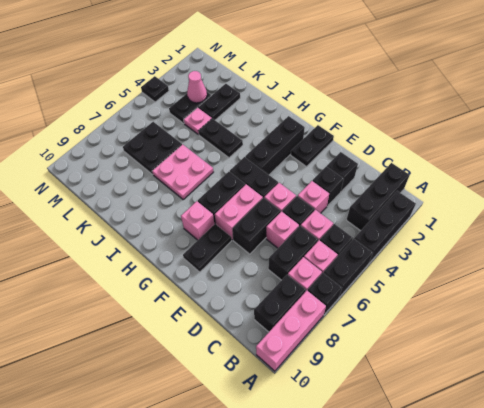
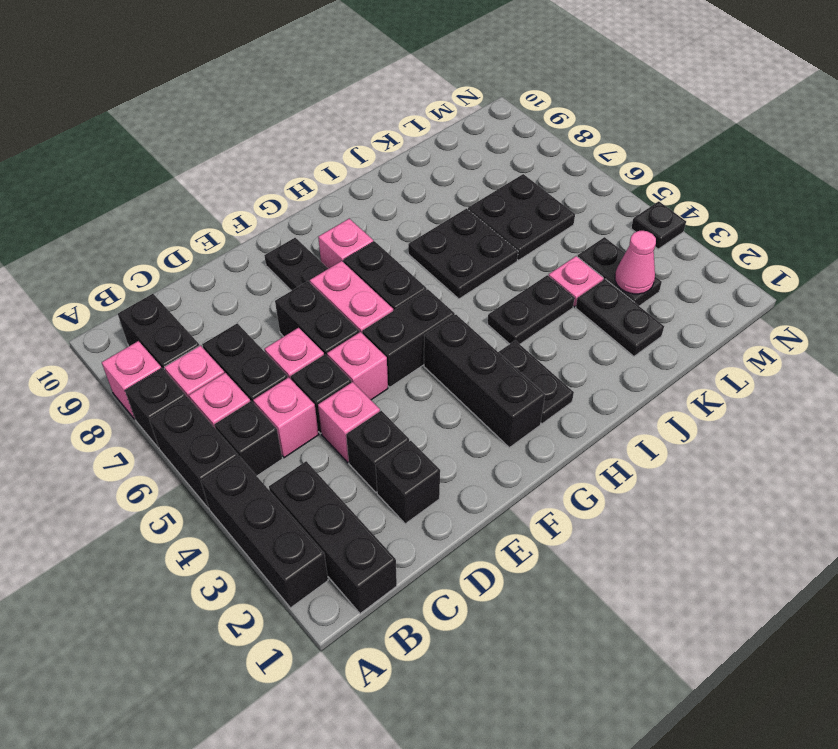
pink 1x3 brick [256,291,326,371] -> pink 1x1 brick [102,341,161,419]
black 1x2 plate [291,125,334,167] -> black 1x2 plate moved to [498,341,574,424]
pink 2x2 plate [152,144,213,200] -> black 2x2 plate [408,209,518,299]

